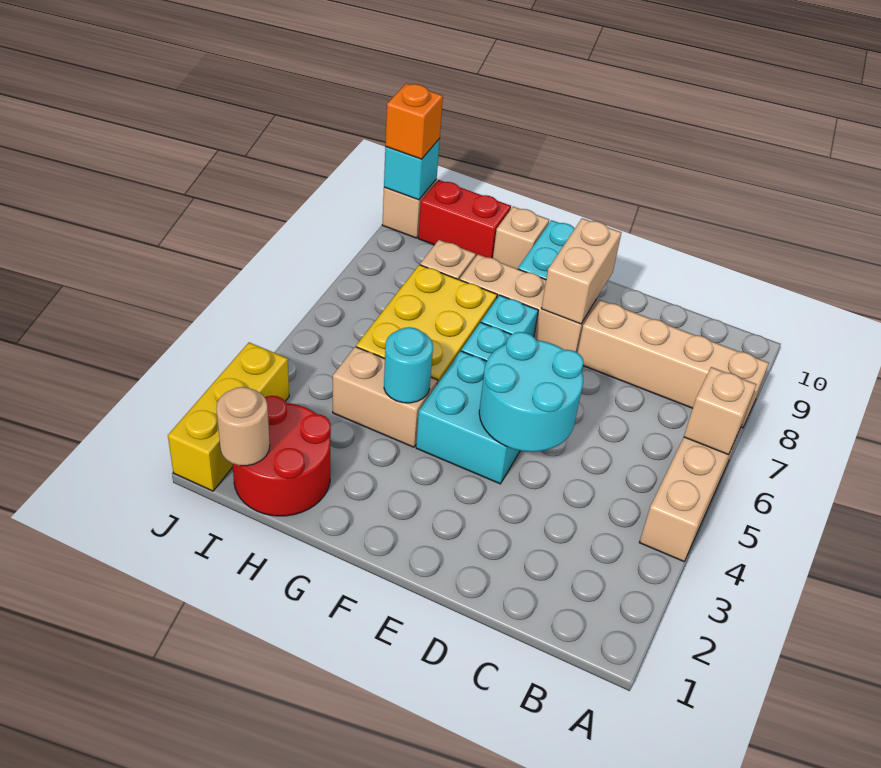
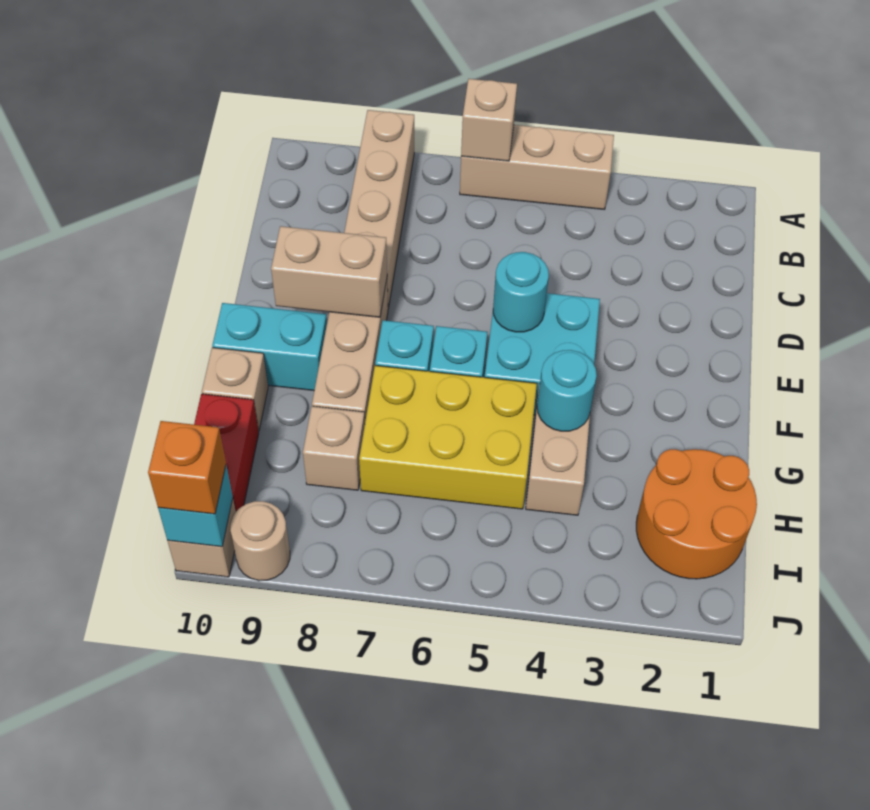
cyan 2x2 round brick [479,332,584,452] -> cyan 1x1 round brick [493,252,549,332]
red 2x2 round brick [232,396,331,516] -> orange 2x2 round brick [636,449,757,579]
tan 1x1 round brick [216,387,270,466] -> tan 1x1 round brick moved to [230,501,290,581]
yellow 1x3 brick [168,342,289,491] -> none

